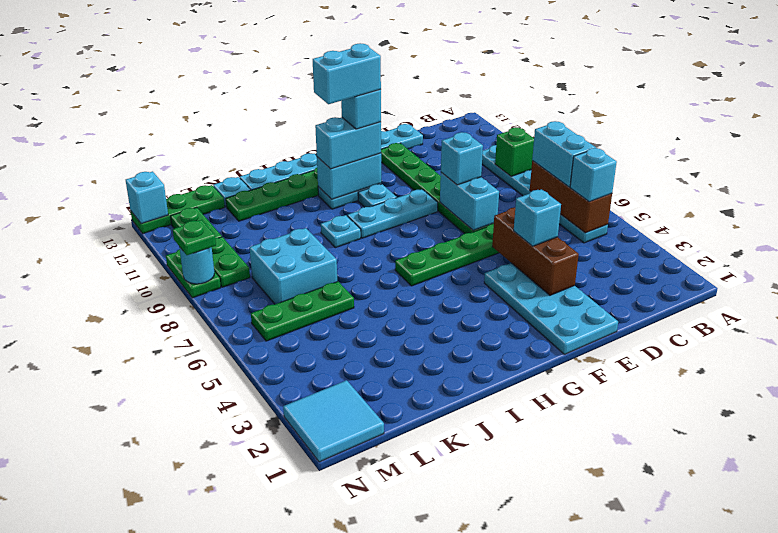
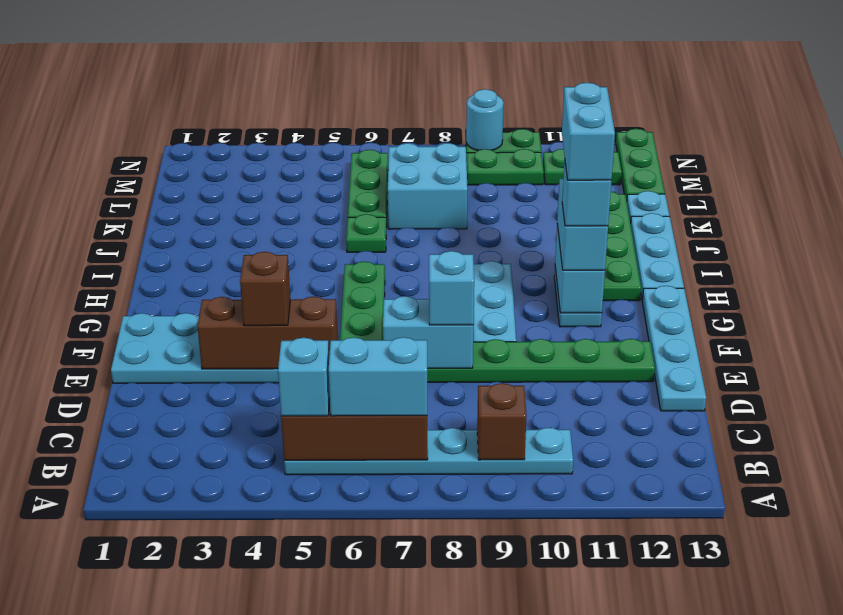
green 1x1 brick [495,127,534,176] -> brown 1x1 brick [477,383,527,460]
cyan 1x1 brick [514,189,561,246] -> brown 1x1 brick [240,252,291,326]
cyan 1x1 plate [358,184,397,207] -> none
cyan 1x1 plate [321,215,361,248] -> none
cyan 2x2 tile [283,380,384,462] -> none
green 1x1 plate [173,220,216,255] -> green 1x1 plate moved to [346,214,386,252]
cyan 1x1 brick [126,171,168,224] -> none

